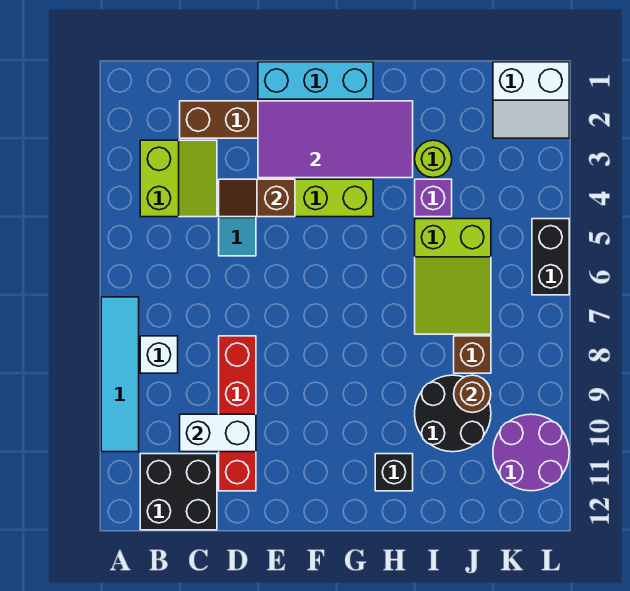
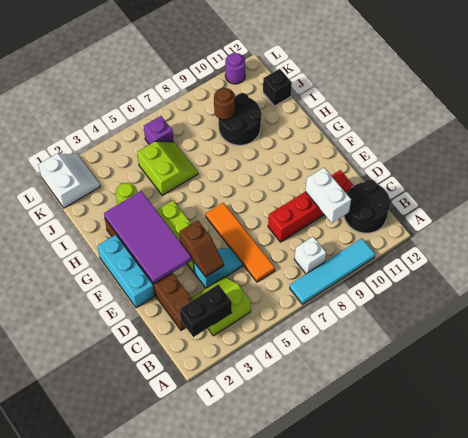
black 2x2 brick [140,454,217,530] -> black 2x2 round brick [344,179,391,233]
none -> orange 1x4 tile [206,203,275,282]
black 1x1 brick [375,454,413,491] -> black 1x1 brick moved to [263,69,292,106]
purple 1x1 brick [415,179,452,217] -> purple 1x1 brick moved to [144,116,173,145]
lime 2x3 slope [415,219,491,334] -> lime 2x2 slope [137,141,198,195]
brown 1x1 brick [454,336,491,373] -> none
purple 2x2 round brick [493,414,569,491] -> purple 1x1 round brick [225,53,245,84]
black 1x2 brick [532,219,569,295] -> black 1x2 brick moved to [180,284,232,337]

